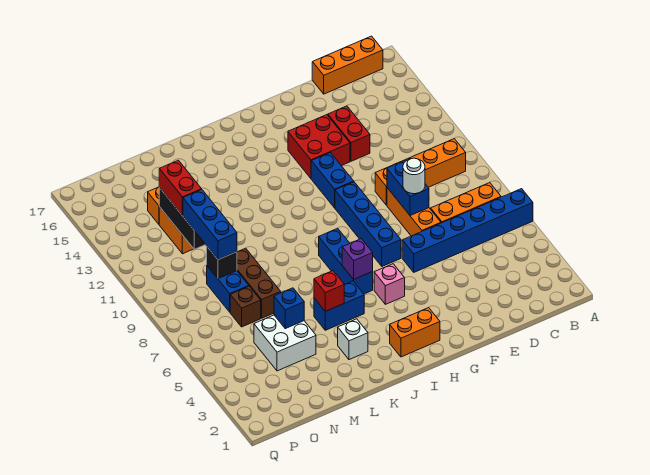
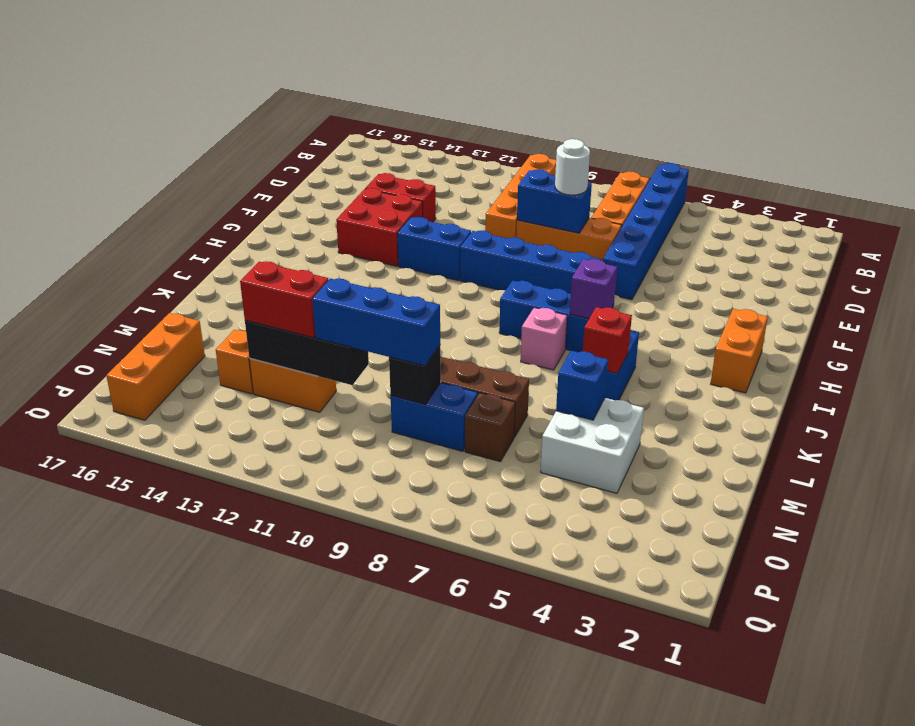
orange 1x3 brick [312,36,383,94] -> orange 1x3 brick moved to [106,313,205,420]
pink 1x1 brick [374,264,405,304] -> pink 1x1 brick moved to [521,307,567,370]
white 1x1 brick [338,319,368,360] -> none

